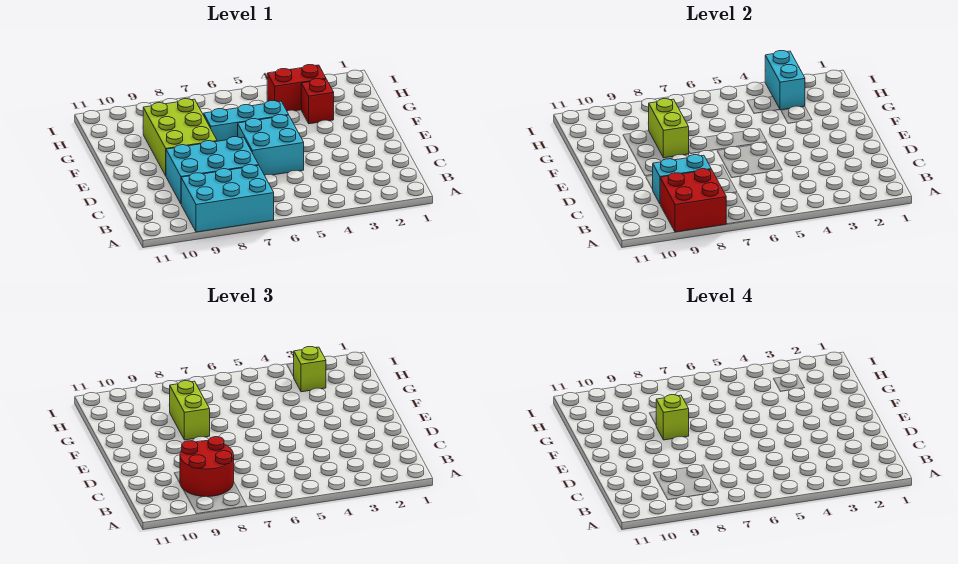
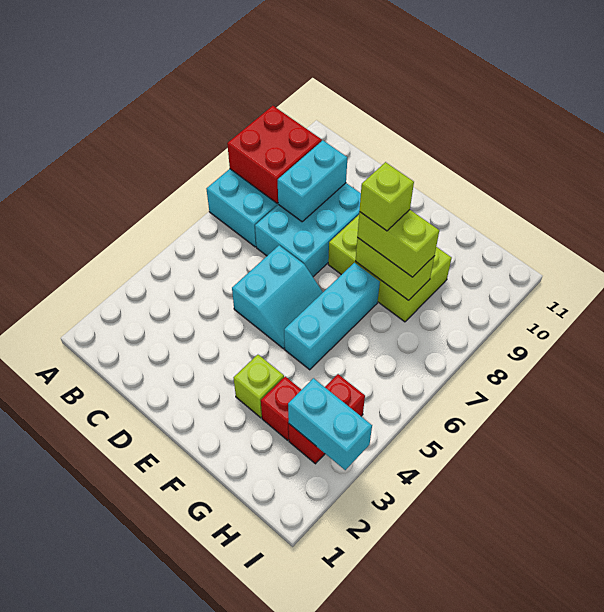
red 2x2 round brick [180,437,234,497] -> none
cyan 2x2 brick [238,115,304,175] -> cyan 2x2 slope [232,245,323,349]
lime 1x1 brick [294,347,326,392] -> lime 1x1 brick moved to [234,355,284,418]

